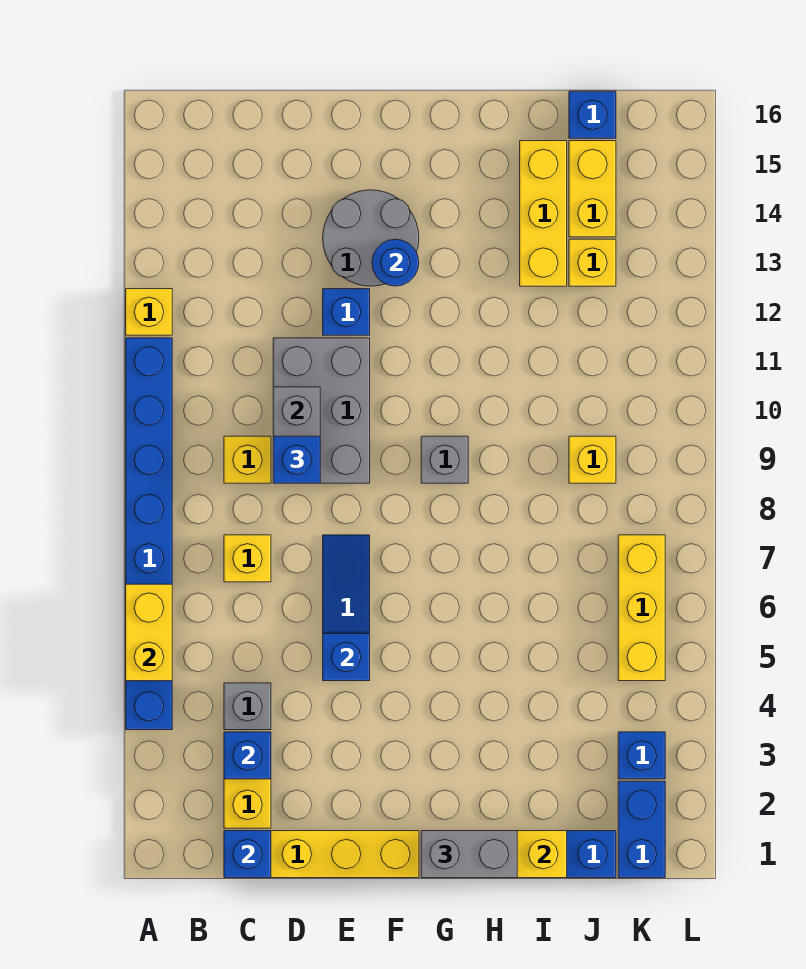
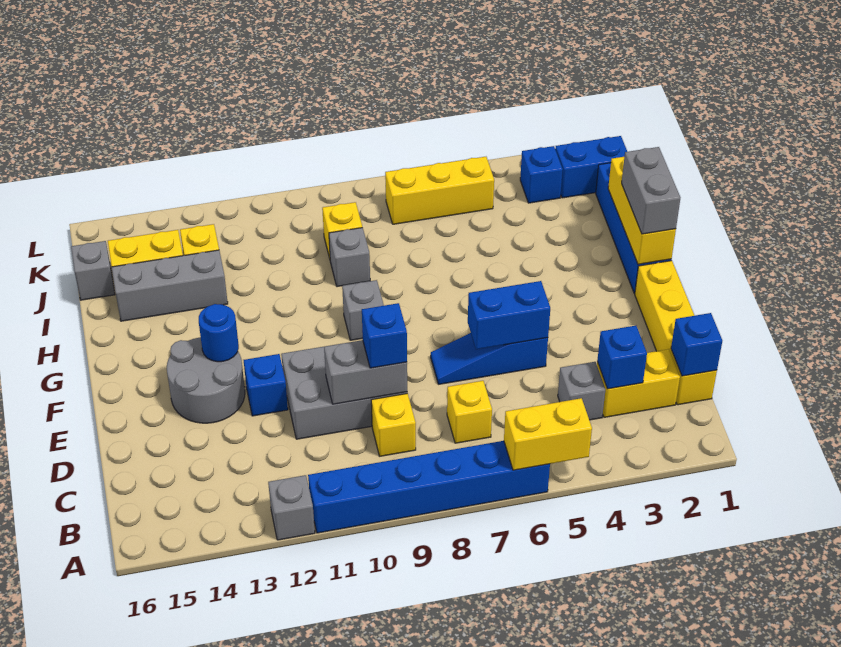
blue 1x8 brick [126,338,172,730] -> blue 1x6 brick [308,441,550,533]
yellow 1x1 brick [126,289,172,335] -> grey 1x1 brick [268,475,315,540]
blue 1x1 brick [323,634,370,681] -> blue 1x2 brick [468,281,550,349]
none -> grey 1x1 brick [329,228,370,287]
yellow 1x3 brick [520,141,567,286] -> grey 1x3 brick [112,250,228,321]
blue 1x1 brick [569,91,616,138] -> grey 1x1 brick [71,241,115,300]

